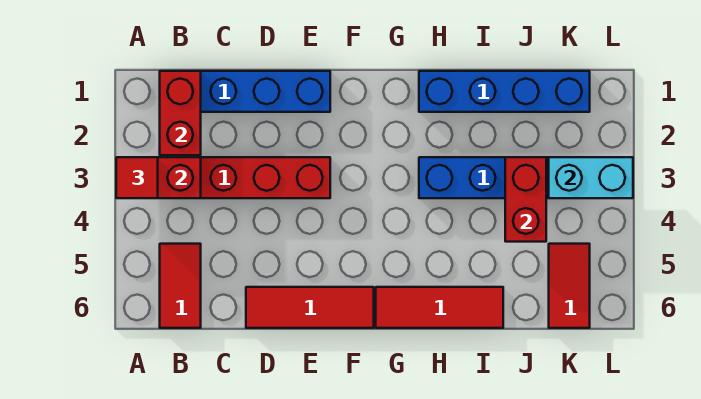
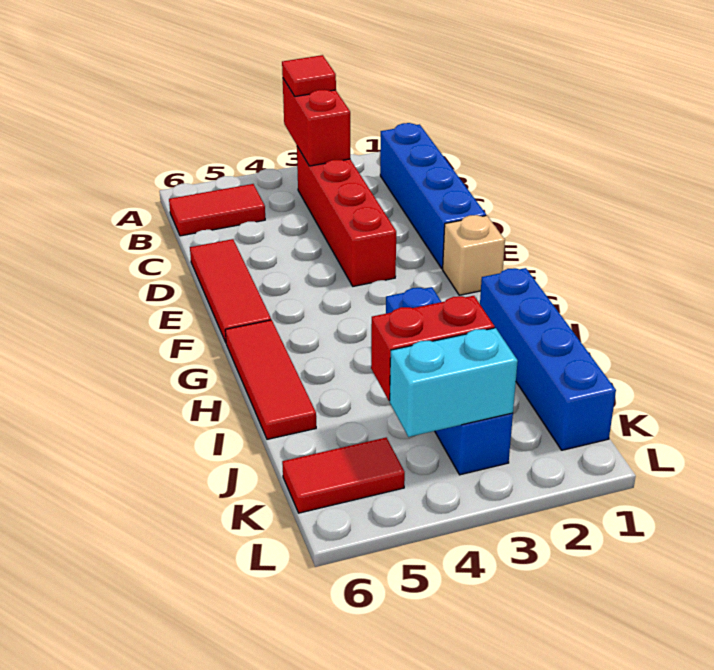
red 1x2 brick [160,71,201,155] -> none
none -> tan 1x1 brick [443,215,505,295]
cyan 1x2 brick [549,157,633,198] -> cyan 1x2 brick turned to [390,328,518,437]

